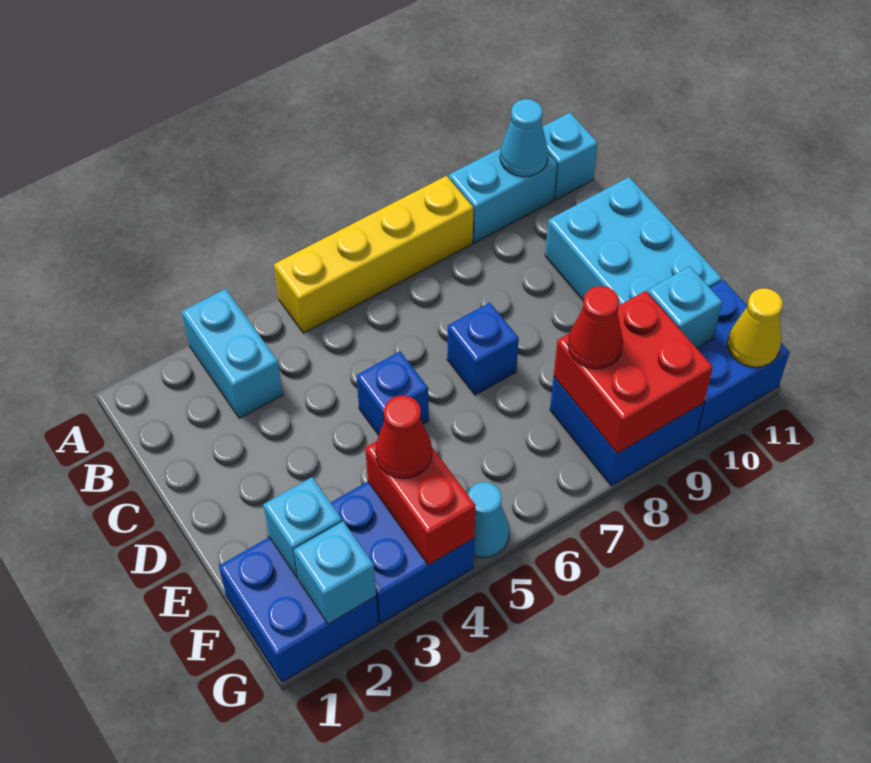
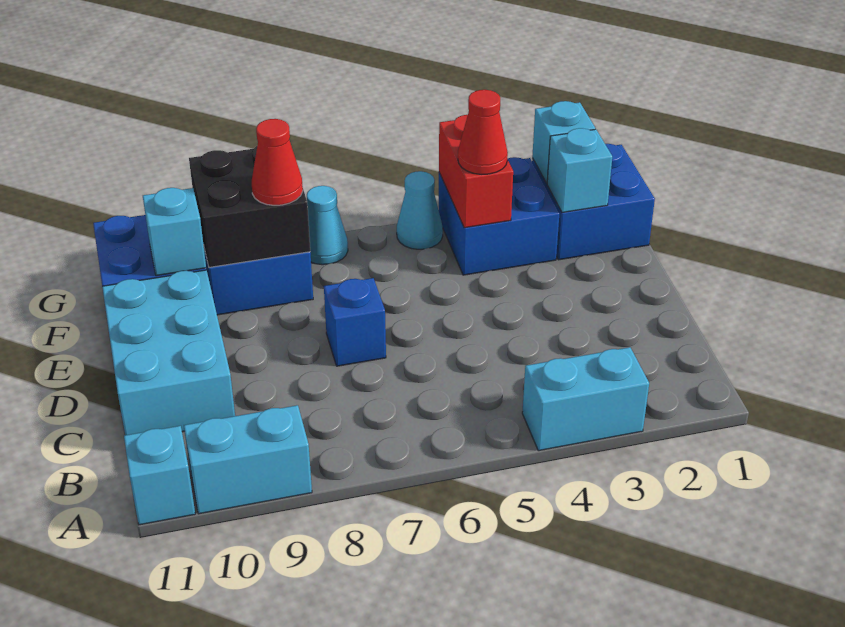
cyan 1x2 brick [182,289,283,418] -> cyan 1x2 brick turned to [522,347,649,451]
yellow 1x4 brick [274,176,474,333] -> none
cyan 1x1 cone [500,99,548,177] -> cyan 1x1 cone moved to [307,186,348,265]
blue 1x1 brick [356,352,429,435] -> none
red 2x2 brick [554,291,713,453] -> black 2x2 brick [189,146,310,267]
yellow 1x1 cone [728,288,783,367] -> none

